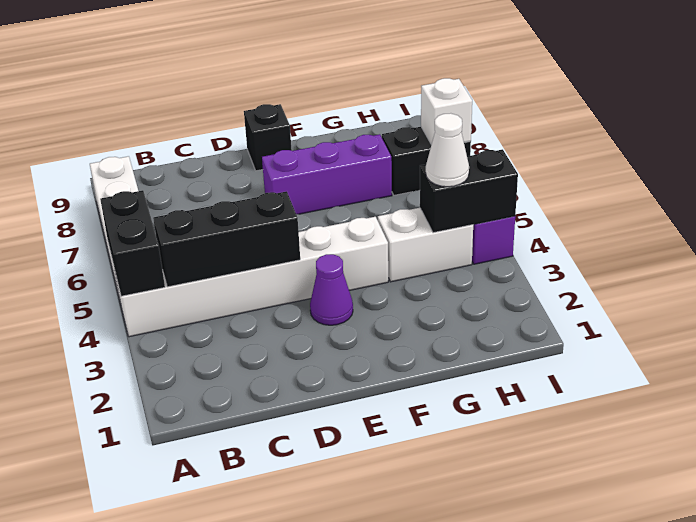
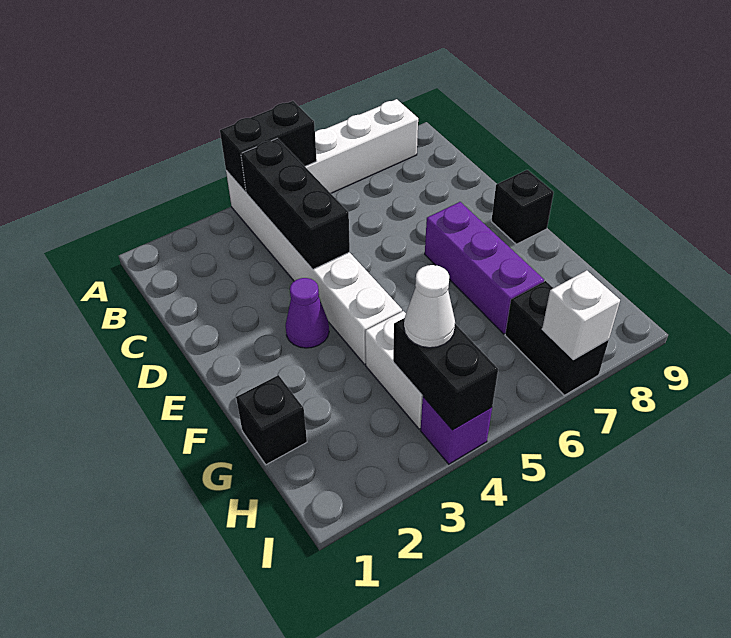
none -> black 1x1 brick [236,375,307,465]

